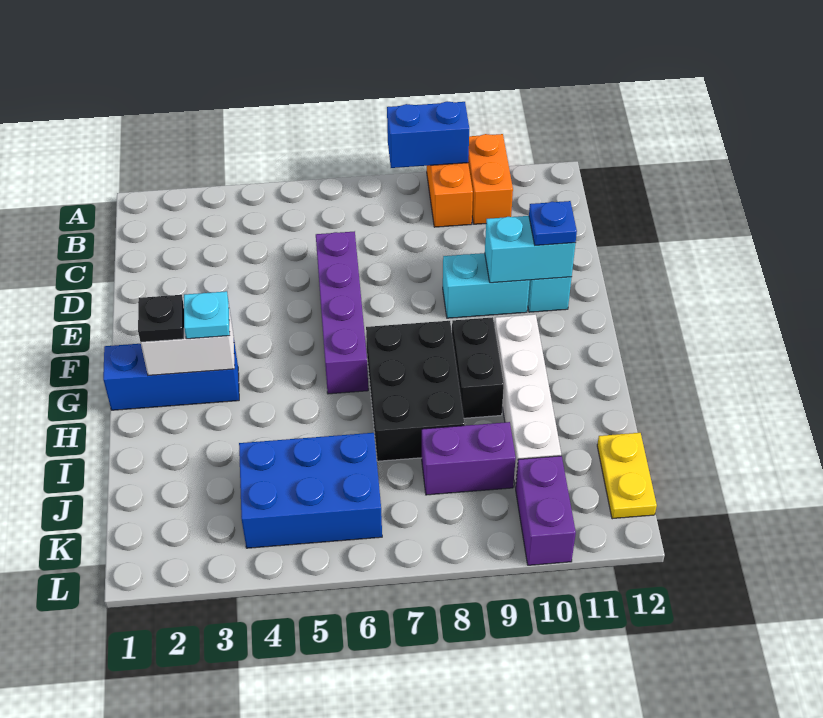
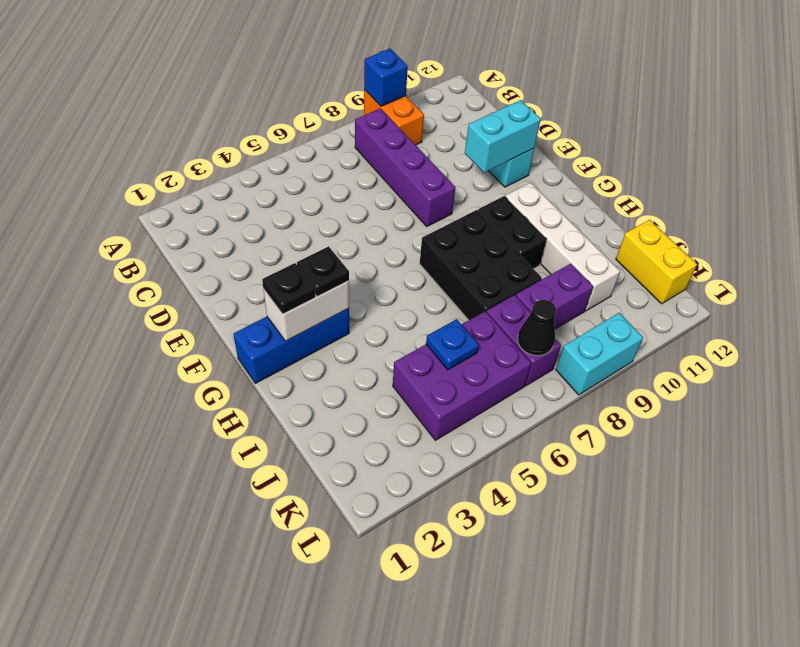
blue 1x2 brick [387,101,469,168] -> blue 1x1 brick [364,49,408,106]
orange 1x2 brick [468,134,513,224] -> none
purple 1x4 brick [316,231,368,394] -> purple 1x4 brick moved to [355,108,455,226]
cyan 1x2 brick [443,253,530,318] -> cyan 1x2 brick moved to [556,313,643,395]
blue 1x1 plate [529,201,577,245] -> blue 1x1 plate moved to [426,319,479,370]
cyan 1x1 plate [184,291,230,339] -> black 1x1 plate [297,246,349,297]
blue 2x3 brick [239,433,382,548] -> purple 2x3 brick [393,311,531,440]
yellow 1x2 plate [597,433,657,519] -> yellow 1x2 brick [616,220,697,304]
none -> black 1x1 cone [518,300,556,356]
purple 1x2 brick [516,456,576,565] -> purple 1x2 brick moved to [487,295,561,386]

